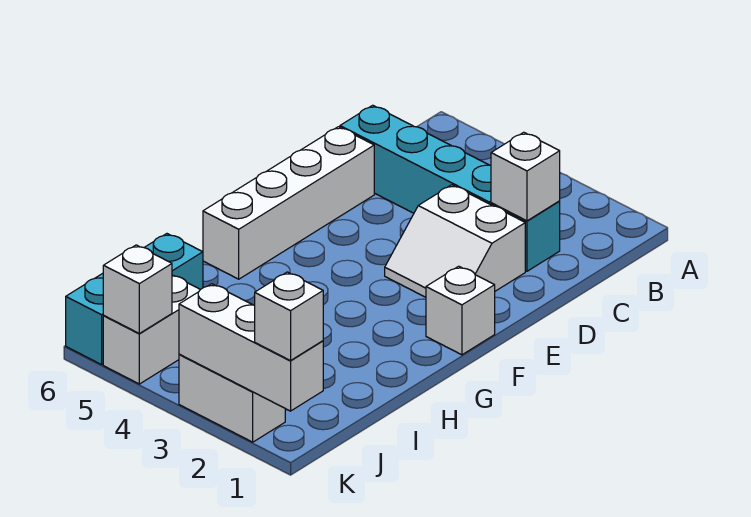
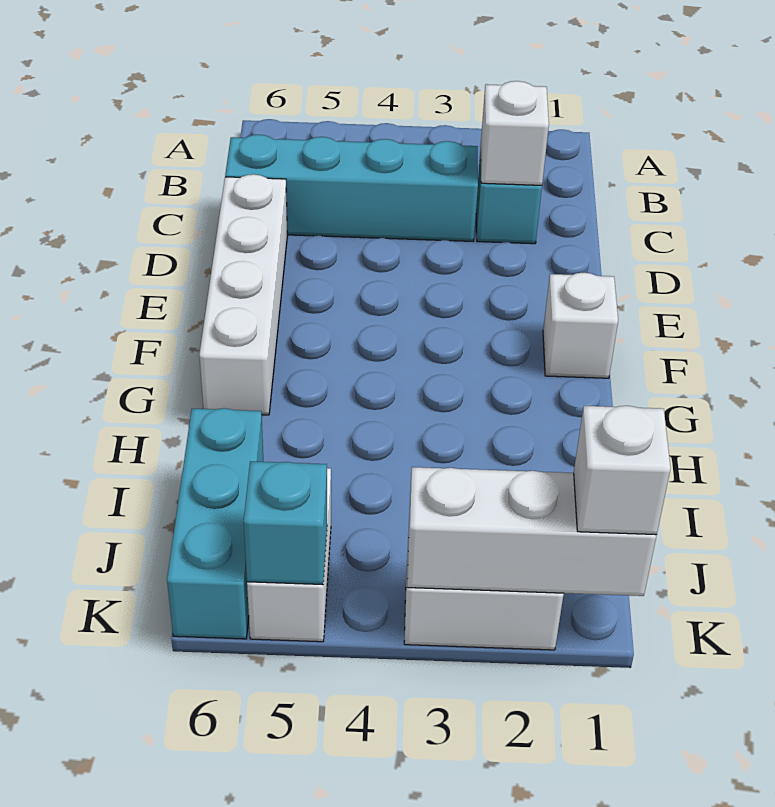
white 2x2 slope [385,185,525,297] -> none
white 1x1 brick [103,245,172,333] -> cyan 1x1 brick [244,461,327,585]

